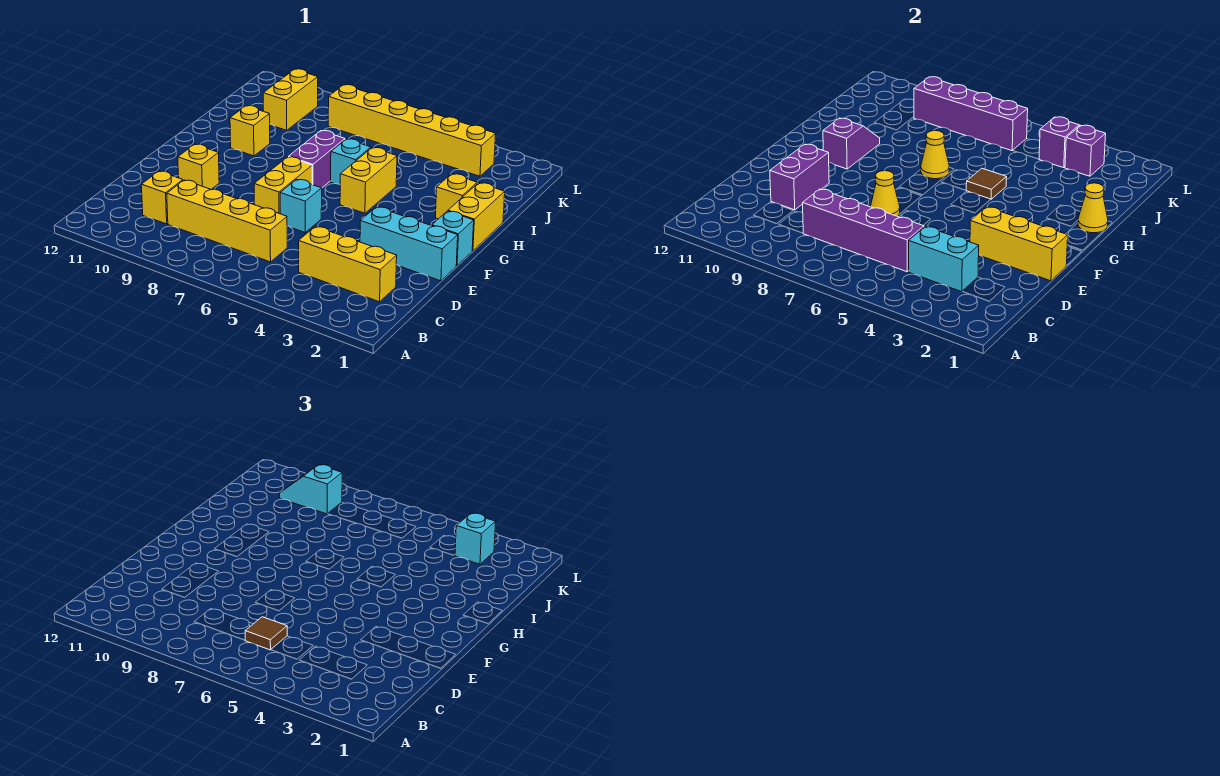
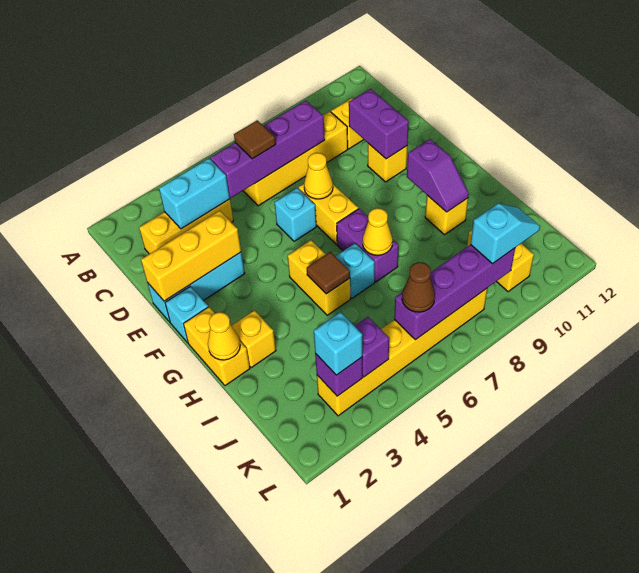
none -> brown 1x1 cone [402,262,435,312]

